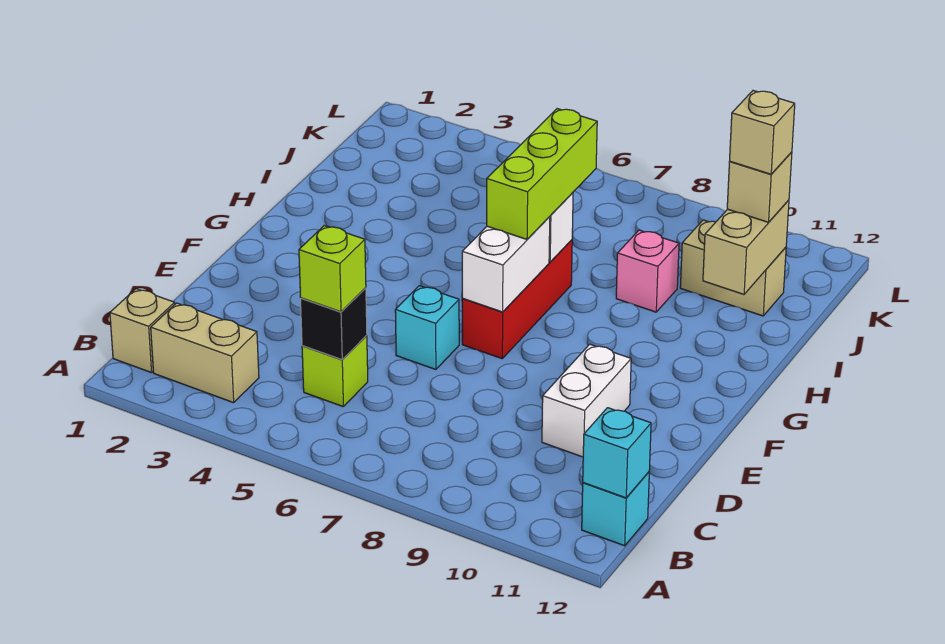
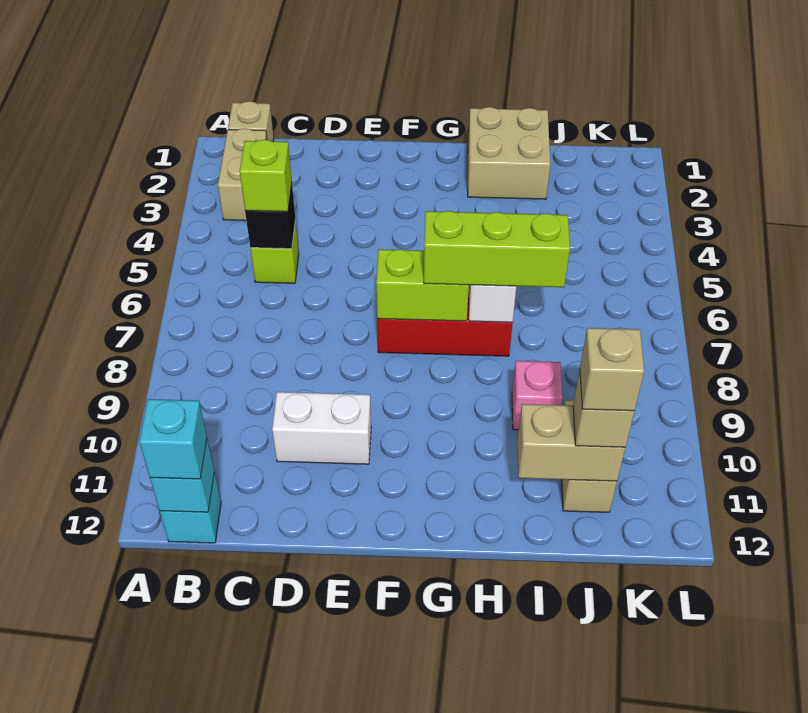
cyan 1x1 brick [395,286,459,370] -> cyan 1x1 brick moved to [139,399,207,479]
white 1x2 brick [462,217,550,312] -> lime 1x2 brick [376,249,469,321]
none -> tan 2x2 brick [468,107,550,199]

